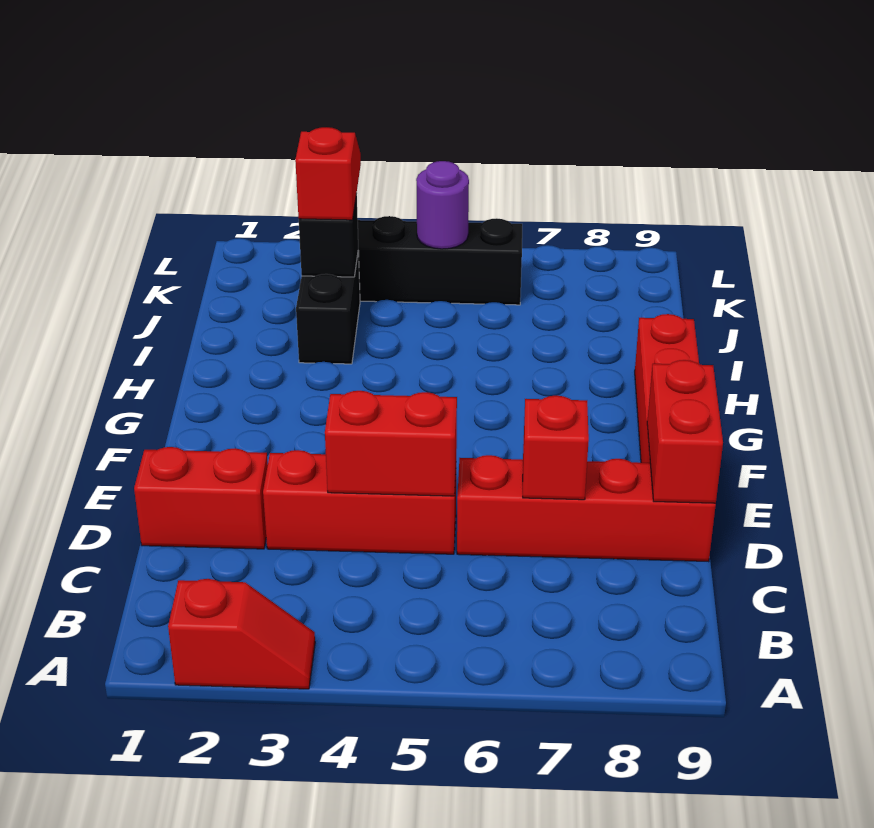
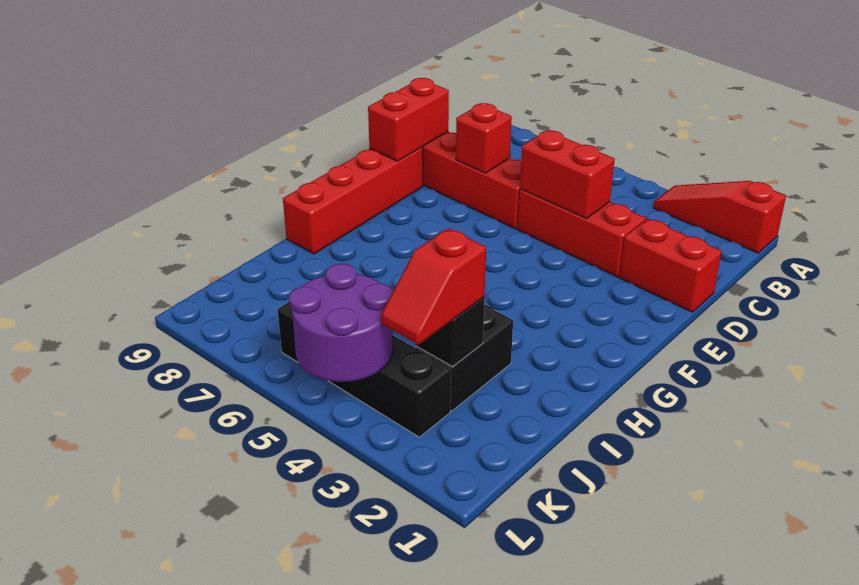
red 1x2 slope [168,579,315,689] -> red 1x3 slope [653,181,786,253]
purple 1x1 round brick [416,161,469,249] -> purple 2x2 round brick [289,264,393,382]

